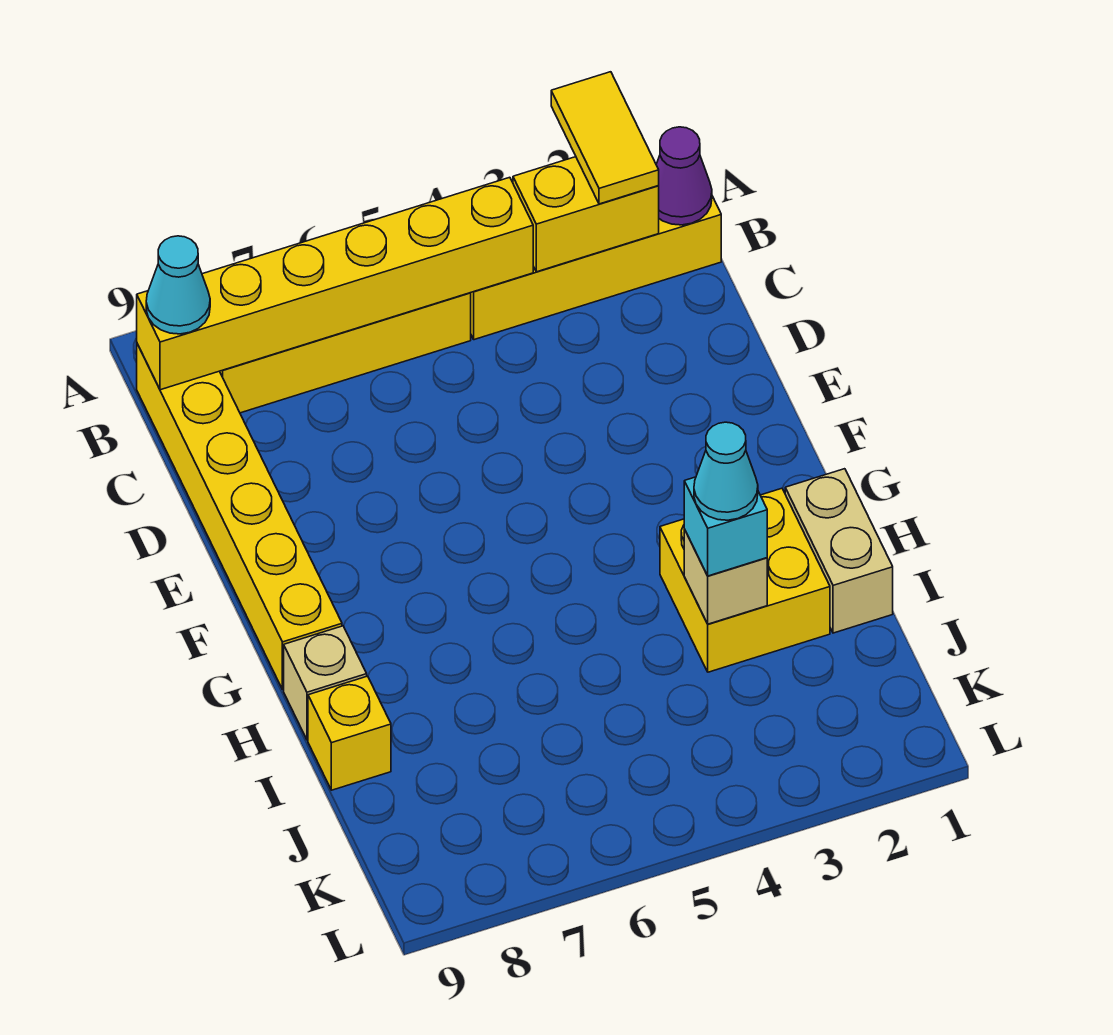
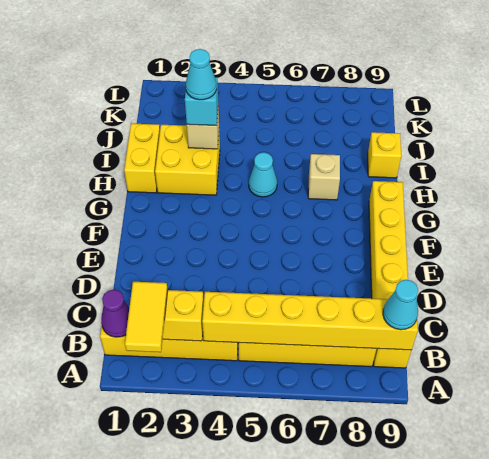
tan 1x2 brick [785,469,893,633] -> yellow 1x2 brick [124,123,160,193]
none -> cyan 1x1 cone [249,152,277,197]
tan 1x1 brick [284,626,367,740] -> tan 1x1 brick moved to [308,154,340,200]

